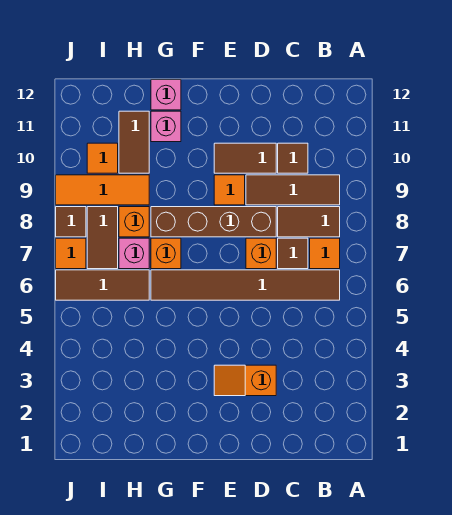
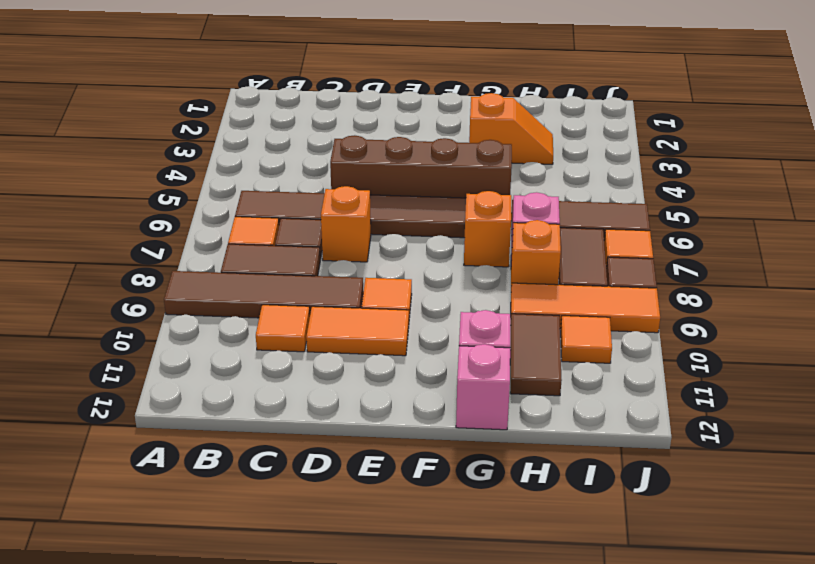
brown 1x3 tile [246,175,340,205] -> brown 1x4 tile [164,271,363,318]
brown 1x1 tile [278,143,308,173] -> orange 1x1 tile [256,305,310,352]
orange 1x2 slope [214,365,276,396] -> orange 1x2 slope moved to [469,93,553,164]
brown 1x4 brick [151,207,276,237] -> brown 1x4 brick moved to [330,135,512,198]
brown 1x2 tile [214,143,276,173] -> orange 1x2 tile [306,306,409,356]

